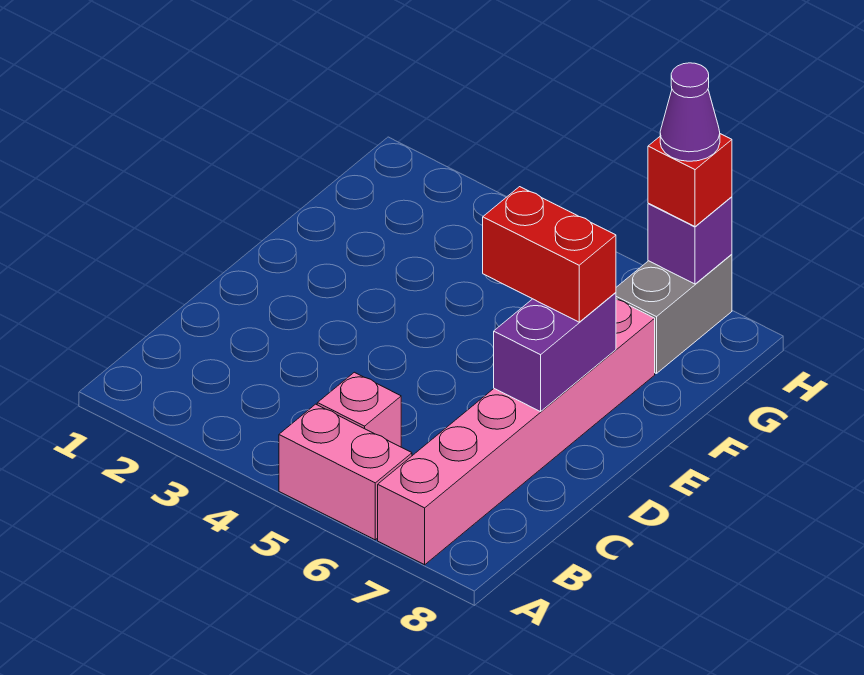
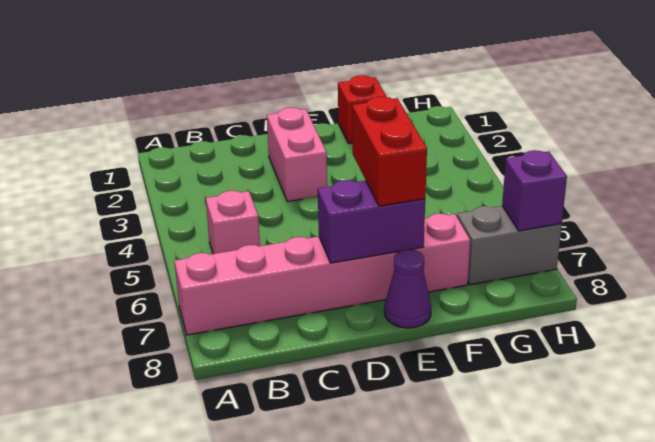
pink 1x2 brick [279,404,412,540] -> pink 1x2 brick moved to [267,107,327,202]
red 1x1 brick [648,134,732,226] -> red 1x1 brick moved to [338,75,386,143]
purple 1x1 cone [660,63,720,161] -> purple 1x1 cone moved to [384,249,431,328]

